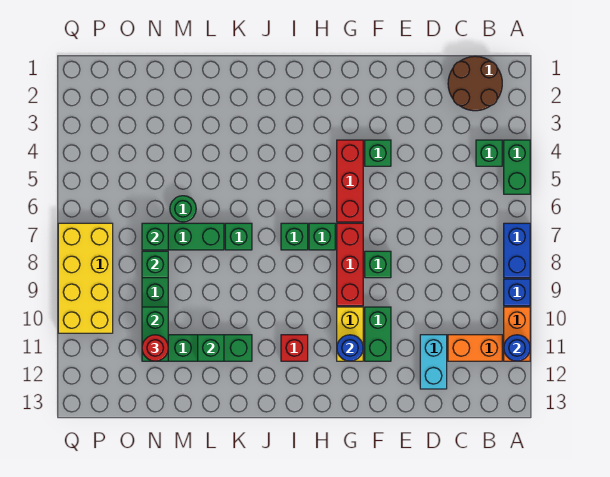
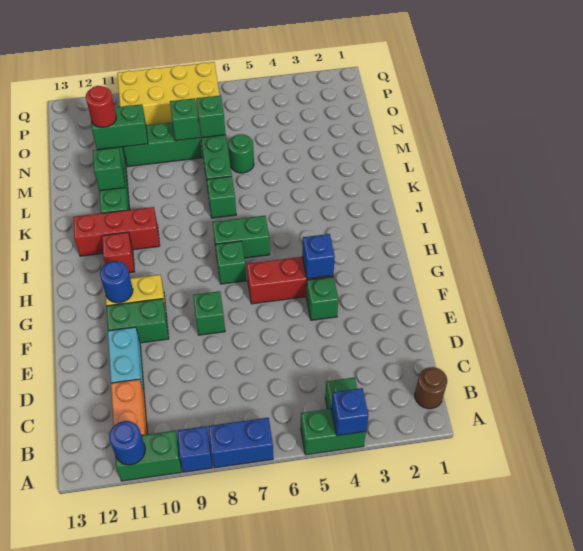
none -> blue 1x1 brick [331,388,368,436]
orange 1x2 brick [504,307,530,361] -> green 1x2 brick [115,431,182,481]
brown 2x2 round brick [448,56,502,111] -> brown 1x1 round brick [415,367,447,409]
cyan 1x2 brick [420,335,447,389] -> cyan 1x2 brick turned to [108,327,144,392]
none -> blue 1x1 brick [302,234,335,279]
red 1x3 brick [337,223,363,306] -> red 1x3 brick moved to [73,207,160,256]
green 1x1 brick [281,223,308,250] -> green 1x2 brick [212,216,270,258]

